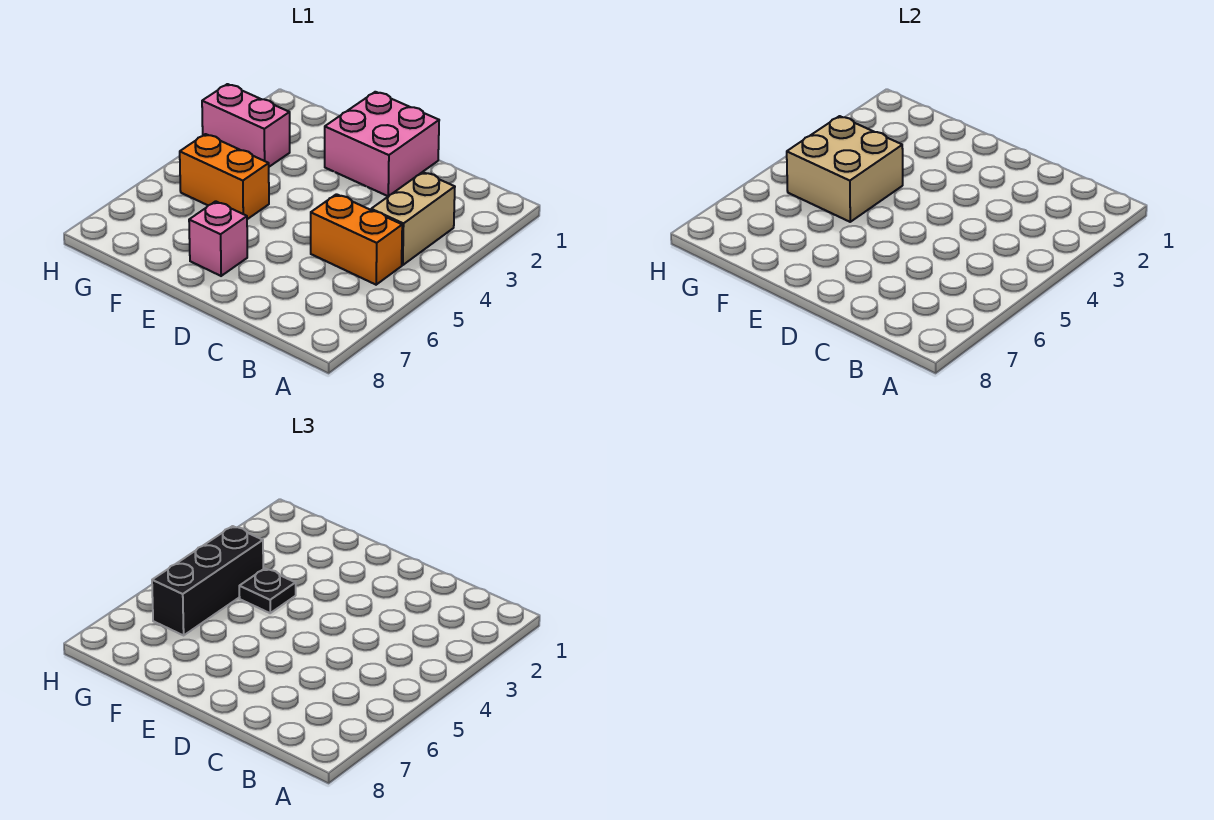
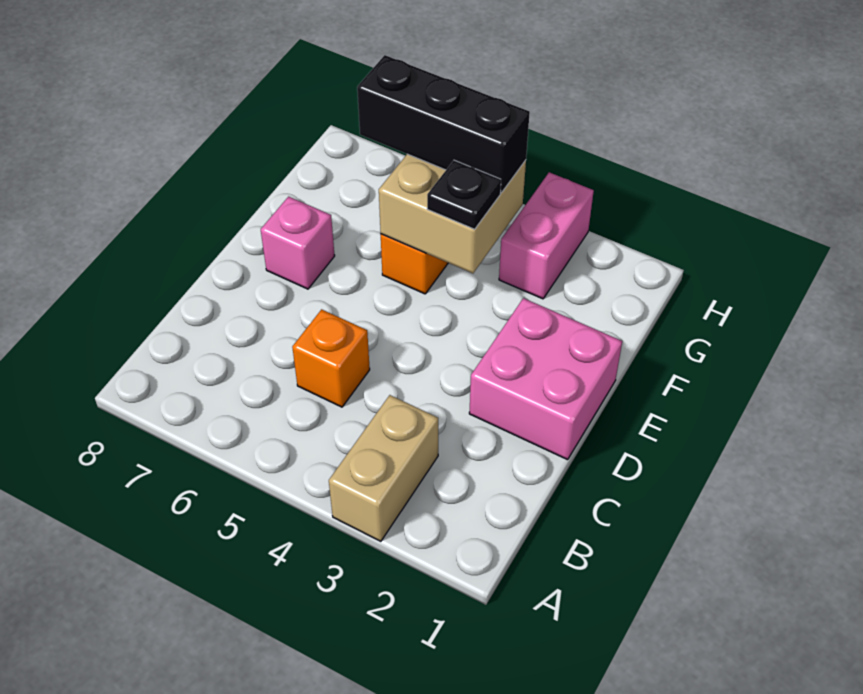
tan 1x2 brick [371,172,455,265] -> tan 1x2 brick turned to [329,395,438,541]
orange 1x2 brick [311,194,402,285] -> orange 1x1 brick [292,309,370,407]

